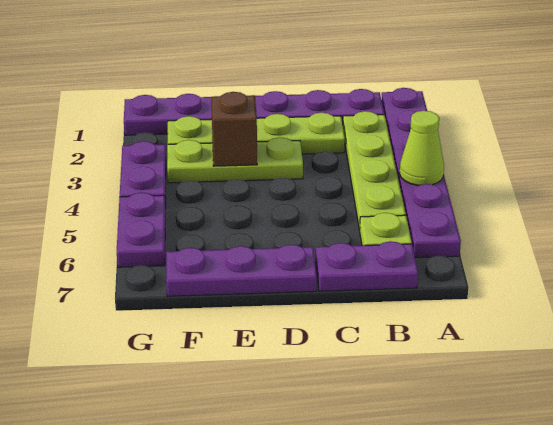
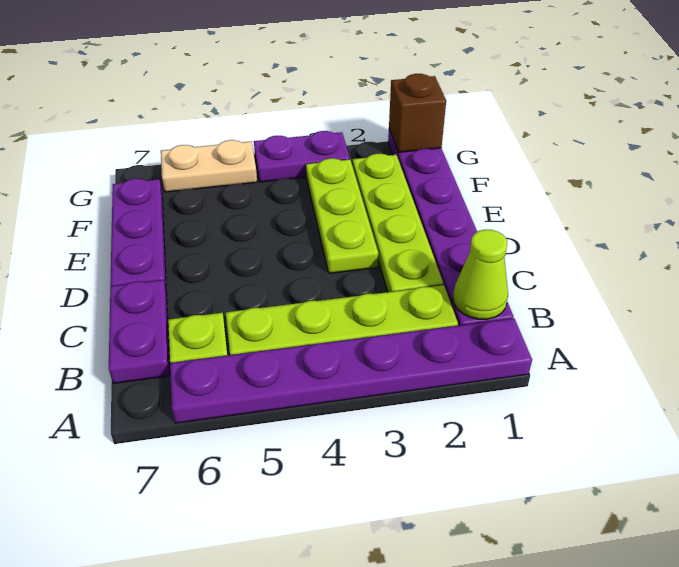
lime 1x1 cone [400,111,444,186] -> lime 1x1 cone moved to [453,230,508,319]
brown 1x1 brick [211,92,257,166] -> brown 1x1 brick moved to [389,74,446,152]
purple 1x2 plate [117,193,165,267] -> tan 1x2 plate [161,140,257,192]

